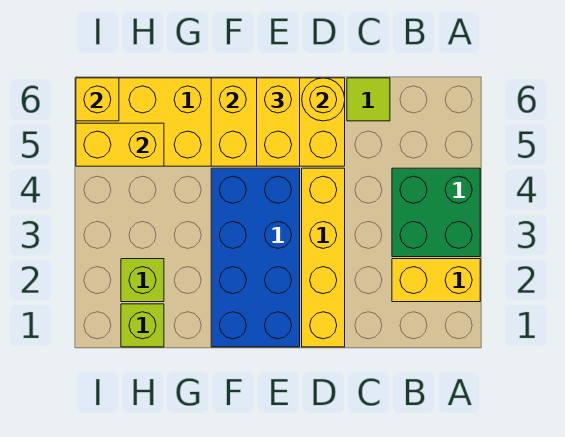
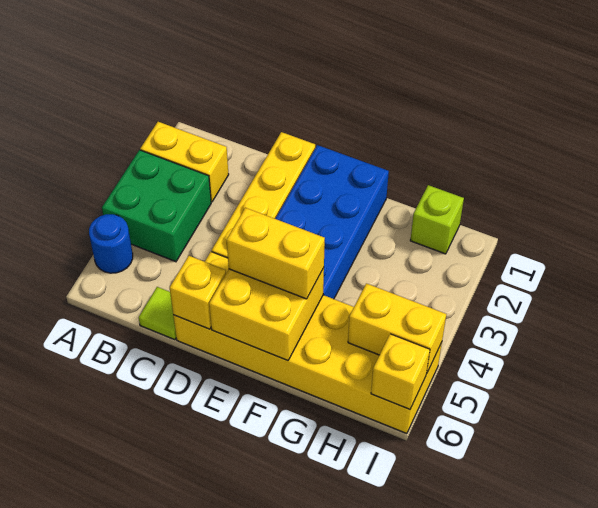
none -> blue 1x1 round brick [89,214,133,273]
yellow 1x1 round brick [302,78,345,121] -> yellow 1x1 brick [170,256,226,329]
yellow 1x2 brick [257,78,300,166] -> yellow 1x2 brick turned to [227,208,325,299]
lime 1x1 brick [121,259,164,302] -> none

